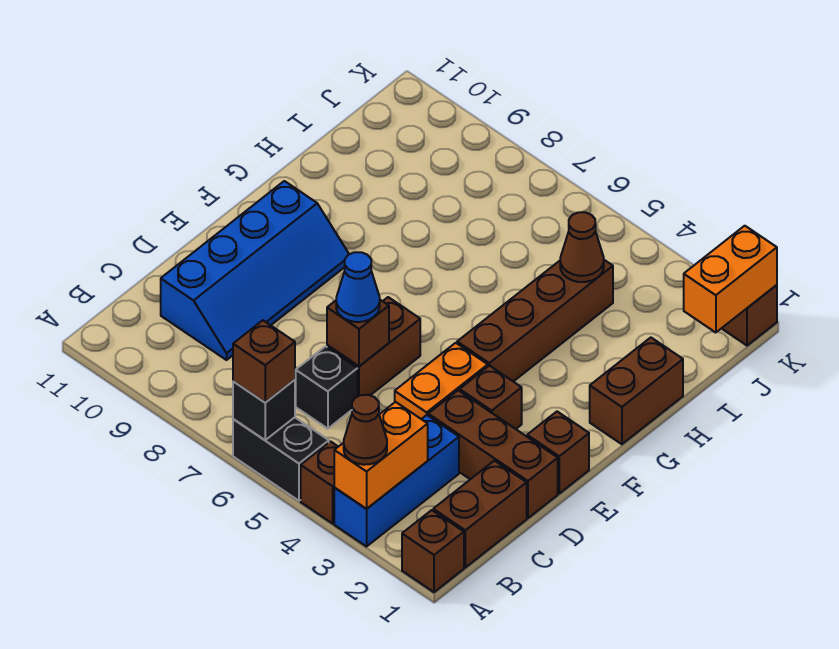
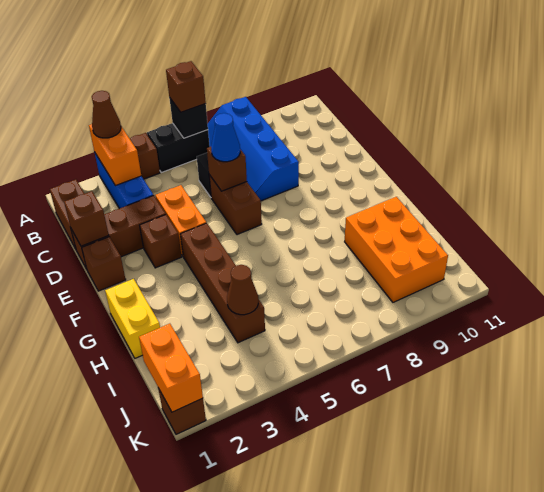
brown 1x1 brick [402,510,464,592] -> brown 1x1 brick moved to [64,191,109,246]
blue 2x4 slope [161,181,349,360] -> blue 2x4 slope moved to [208,97,299,201]
brown 1x2 brick [590,338,683,444] -> yellow 1x2 brick [105,279,160,358]
none -> orange 2x3 brick [345,197,448,302]

